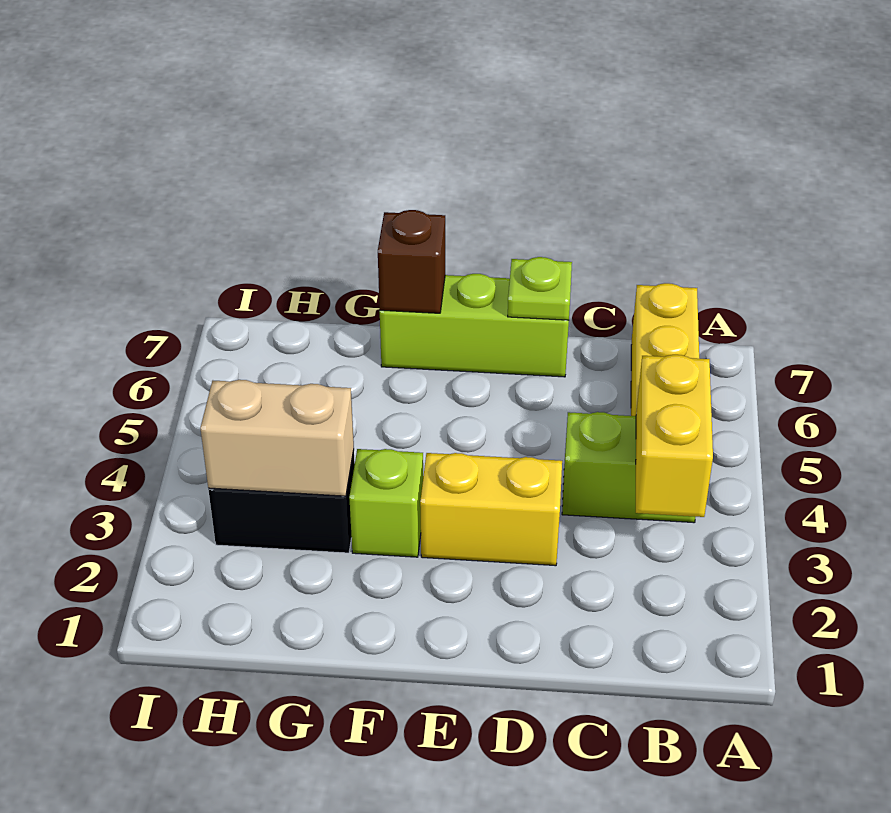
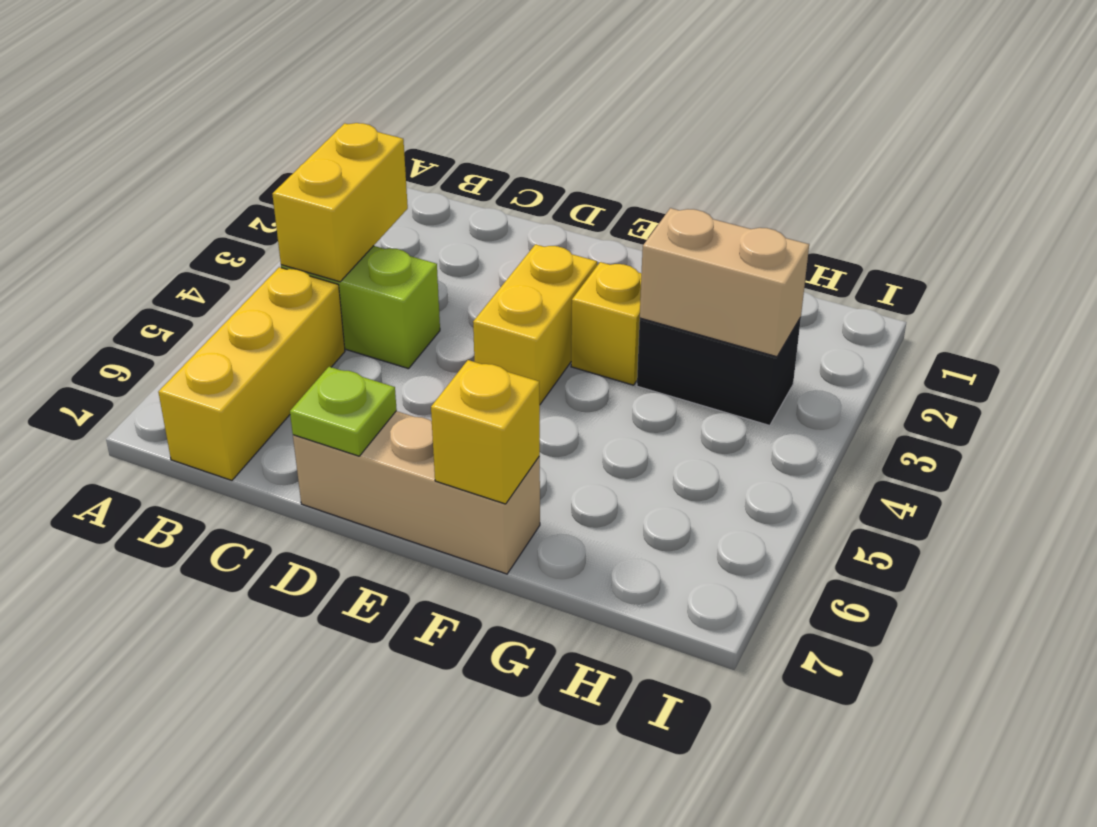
yellow 1x2 brick [420,453,562,566] -> yellow 1x2 brick turned to [473,244,597,404]
lime 1x3 brick [380,274,569,377] -> tan 1x3 brick [293,411,540,574]
lime 1x1 brick [349,449,423,557] -> yellow 1x1 brick [571,262,641,385]
brown 1x1 brick [378,210,445,313] -> yellow 1x1 brick [431,360,540,504]

